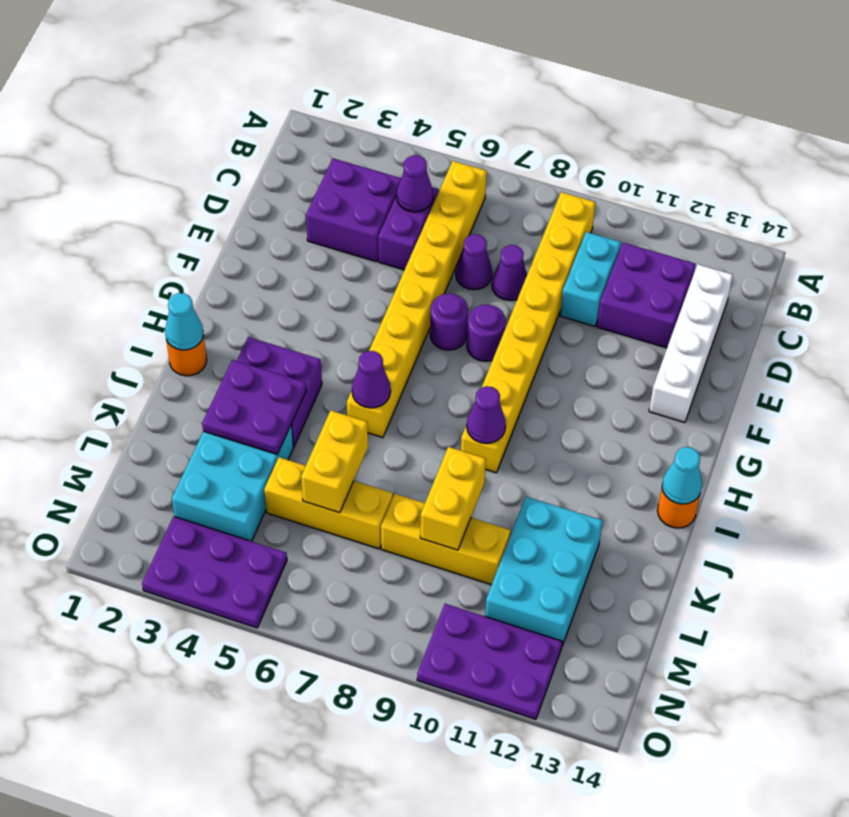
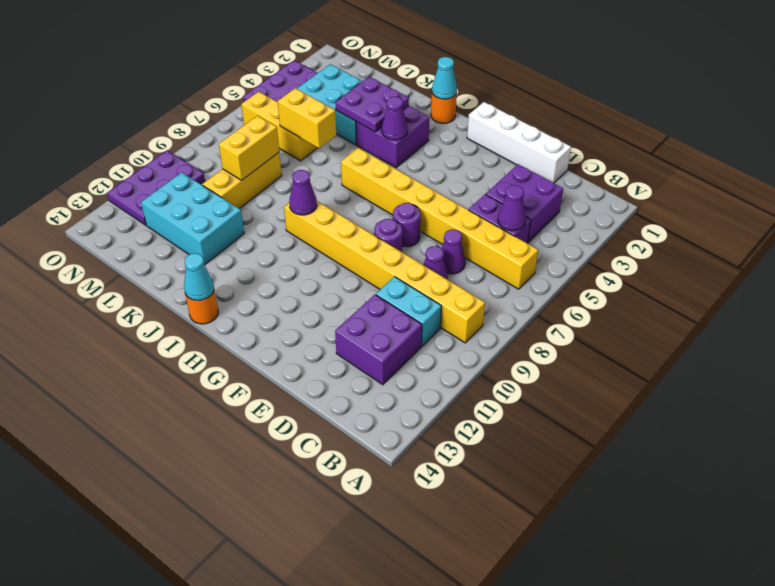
white 1x4 brick [649,264,733,423] -> white 1x4 brick moved to [467,102,571,183]
purple 1x1 cone [352,351,391,408] -> purple 1x1 cone moved to [382,97,408,140]
yellow 1x2 brick [420,447,486,550] -> yellow 1x2 brick turned to [219,116,279,180]
yellow 1x3 brick [264,457,393,549] -> yellow 1x3 brick turned to [241,92,317,161]

